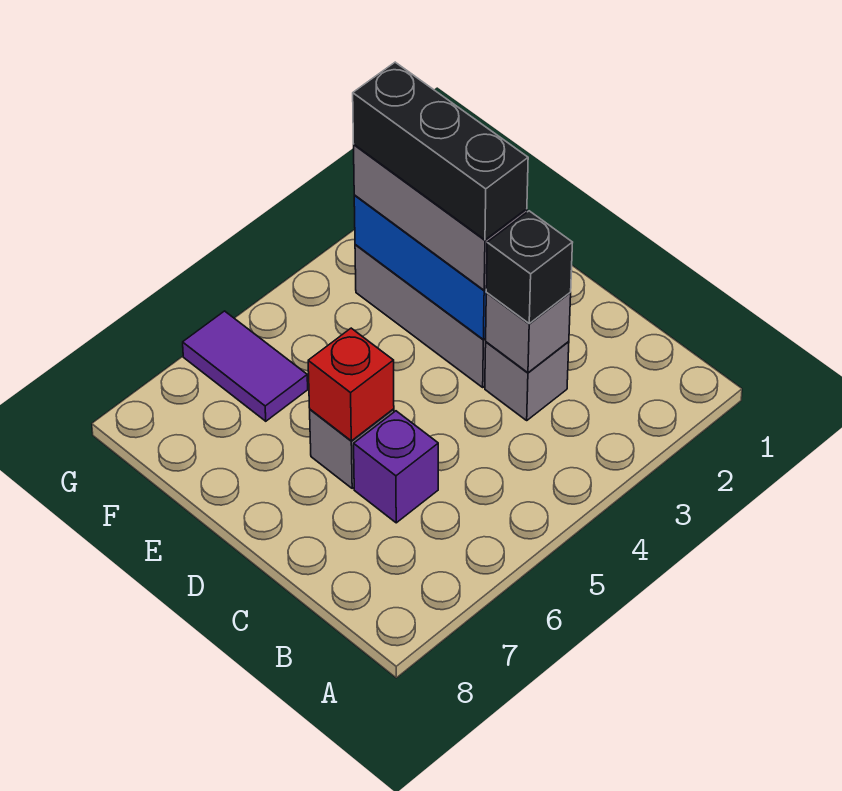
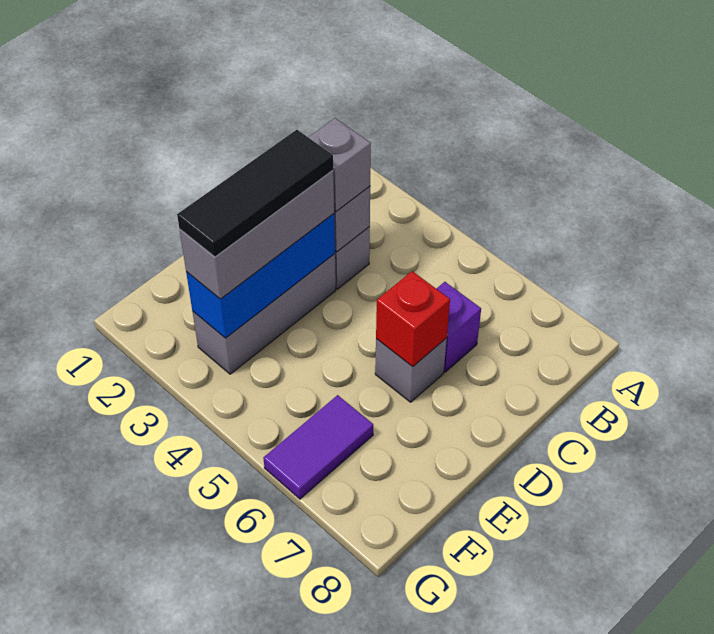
black 1x1 brick [486,211,573,323] -> grey 1x1 brick [308,118,371,211]
black 1x3 brick [353,62,528,240] -> black 1x3 tile [177,130,333,257]

